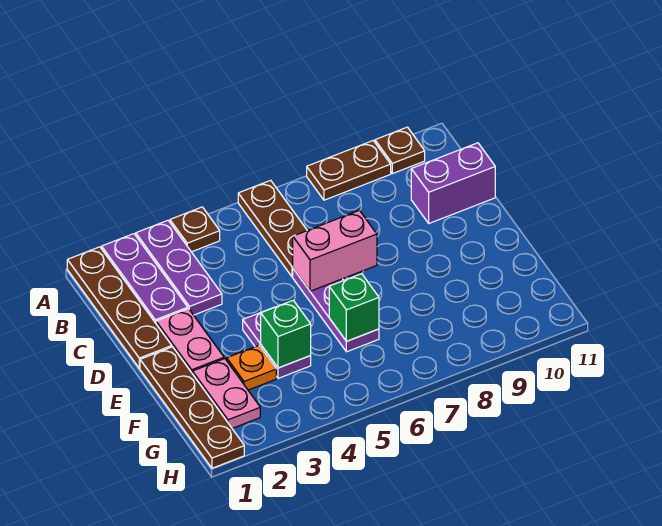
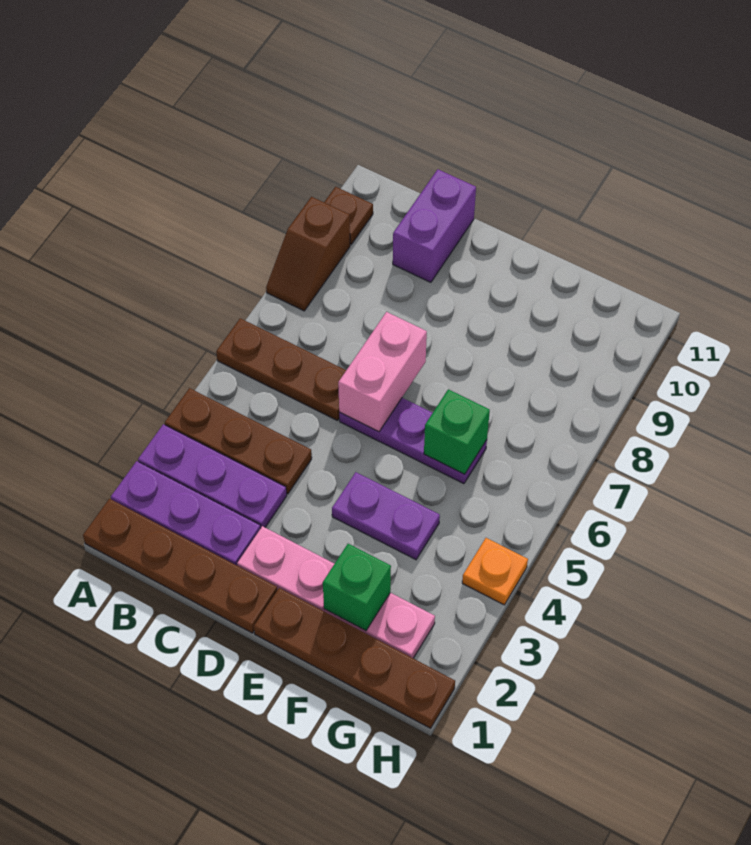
brown 1x1 plate [170,207,220,252] -> brown 1x3 plate [165,388,312,494]
brown 1x2 plate [307,141,391,200] -> brown 1x2 slope [266,197,350,311]
orange 1x1 plate [227,345,276,390] -> orange 1x1 plate moved to [462,538,528,605]
green 1x1 brick [261,300,311,368] -> green 1x1 brick moved to [323,544,391,631]

